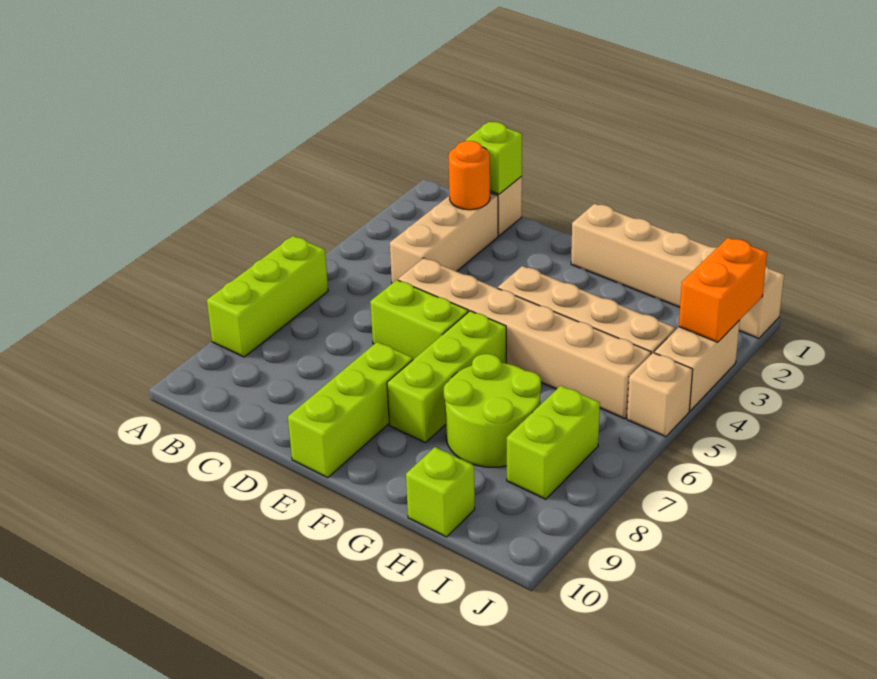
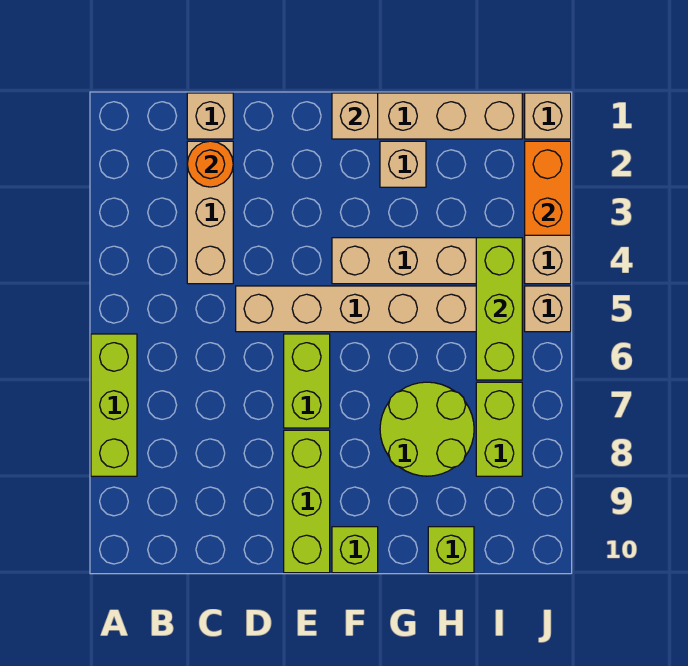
lime 1x1 brick [466,122,522,194] -> lime 1x1 brick moved to [332,527,378,573]
lime 1x2 brick [370,280,468,360] -> lime 1x2 brick turned to [284,334,330,428]
none -> tan 1x1 brick [332,93,378,139]
lime 1x3 brick [387,311,506,443] -> lime 1x3 brick moved to [476,238,522,380]
none -> tan 1x1 brick [380,141,426,187]

